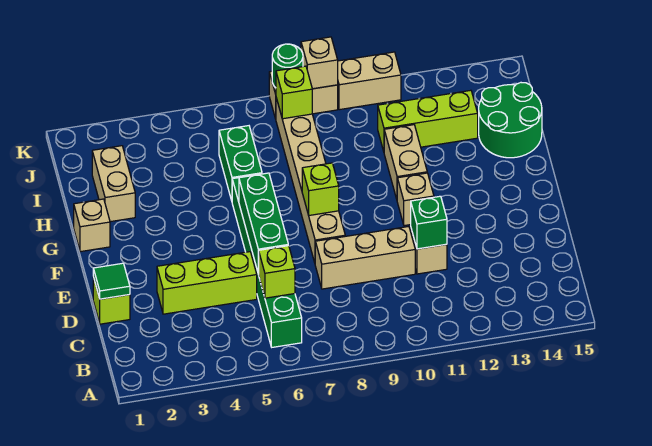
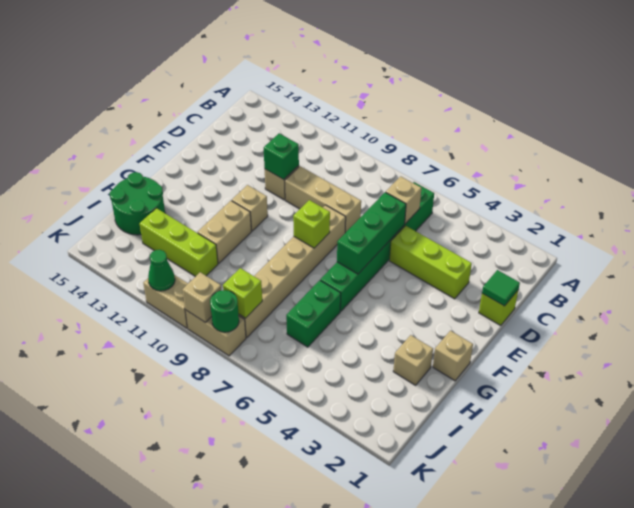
lime 1x1 brick [259,246,295,298] -> tan 1x1 brick [386,176,421,224]
tan 1x2 brick [92,146,135,222] -> tan 1x1 brick [393,335,433,385]
none -> green 1x1 cone [148,250,175,291]

